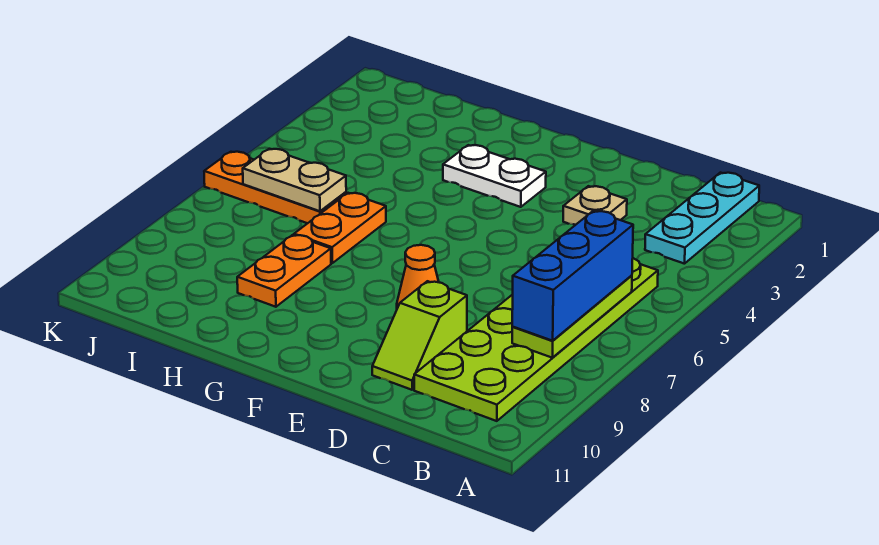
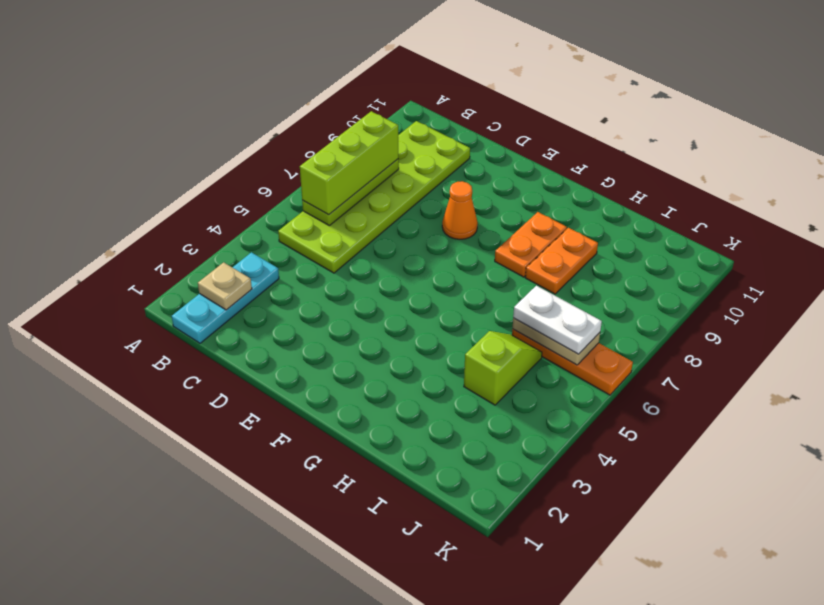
blue 1x3 brick [512,211,633,341] -> lime 1x3 brick [300,111,398,215]
tan 1x1 plate [563,186,627,225] -> tan 1x1 plate moved to [198,262,252,310]
lime 1x2 slope [372,281,467,390] -> lime 1x2 slope moved to [464,331,542,405]
white 1x2 plate [443,145,546,207] -> white 1x2 plate moved to [513,286,602,354]
orange 1x2 plate [294,193,386,263] -> orange 1x2 plate moved to [495,212,567,277]

